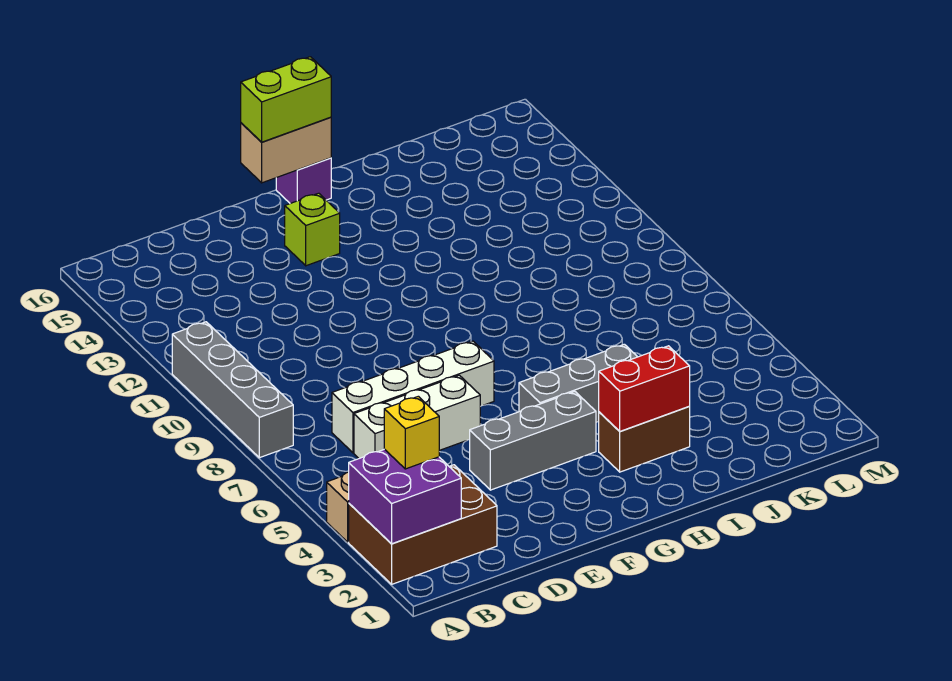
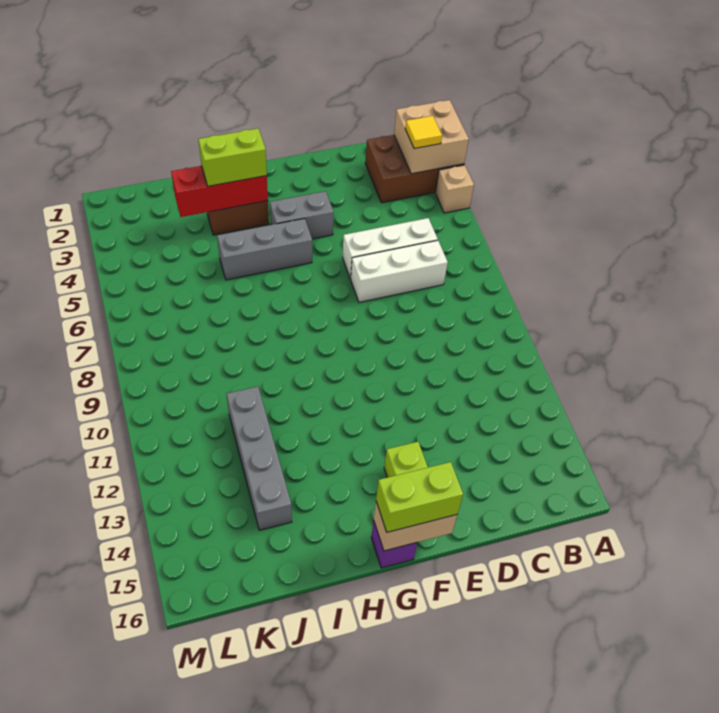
purple 2x2 brick [349,449,461,544] -> tan 2x2 brick [394,100,469,174]
grey 1x4 brick [172,322,293,458] -> grey 1x4 brick moved to [227,387,292,530]
yellow 1x1 brick [384,396,439,469] -> yellow 1x1 tile [405,116,442,149]
white 1x4 brick [332,341,494,453] -> white 1x3 brick [351,240,448,302]
grey 1x3 brick [470,392,596,490] -> grey 1x2 brick [270,191,334,239]
red 1x2 brick [599,346,690,431] -> red 1x3 brick [171,166,268,217]
none -> lime 1x2 brick [198,129,267,186]

